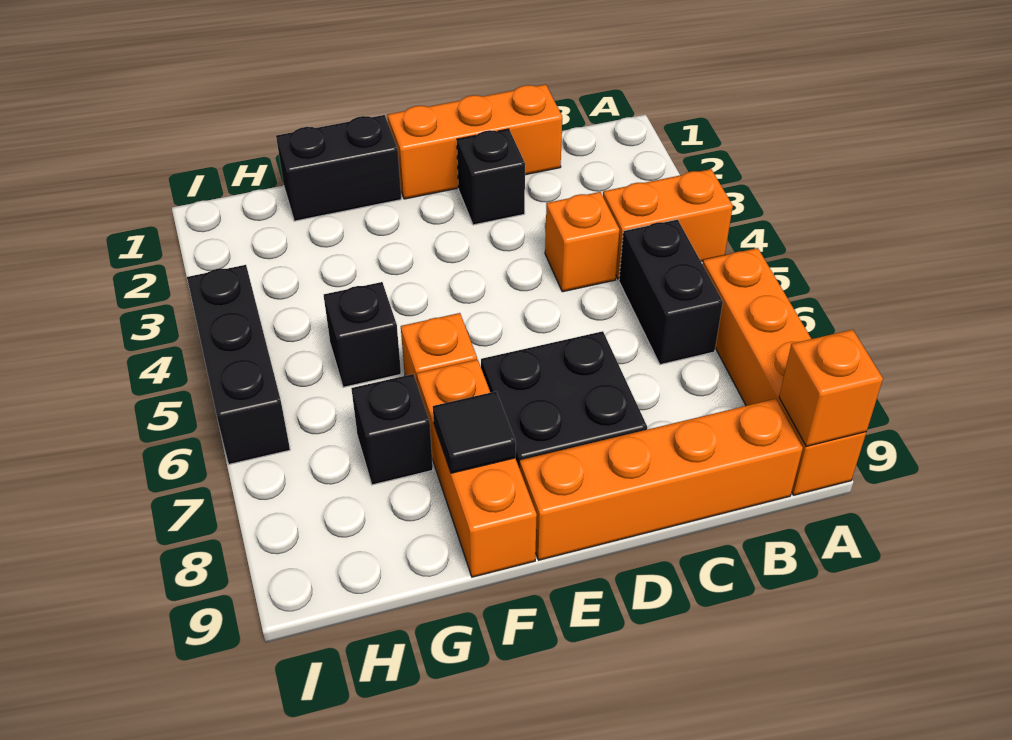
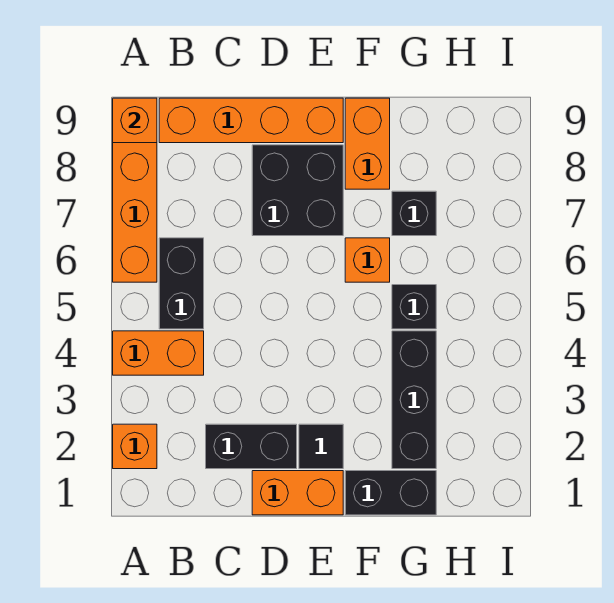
orange 1x3 brick [388,84,562,199] -> orange 1x2 brick [252,471,343,515]
orange 1x1 brick [545,192,619,292] -> orange 1x1 brick moved to [113,424,157,469]
black 1x1 brick [457,129,525,225] -> black 1x2 brick [206,424,297,469]
orange 1x3 brick [417,359,537,577] -> orange 1x2 brick [345,98,390,189]
black 1x1 tile [433,391,516,473] -> black 1x1 tile moved to [299,424,343,469]
black 1x3 brick [187,265,290,464] -> black 1x3 brick moved to [392,331,436,469]

